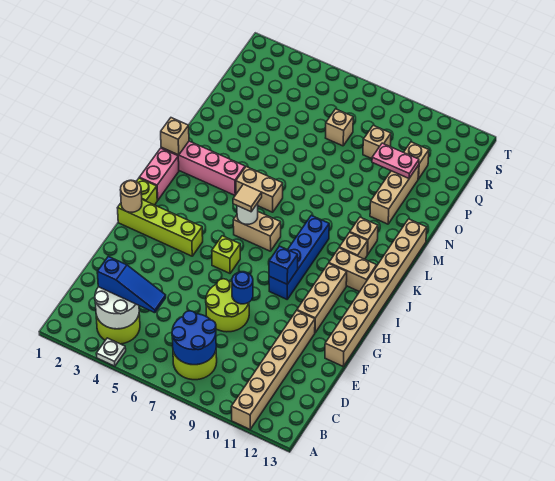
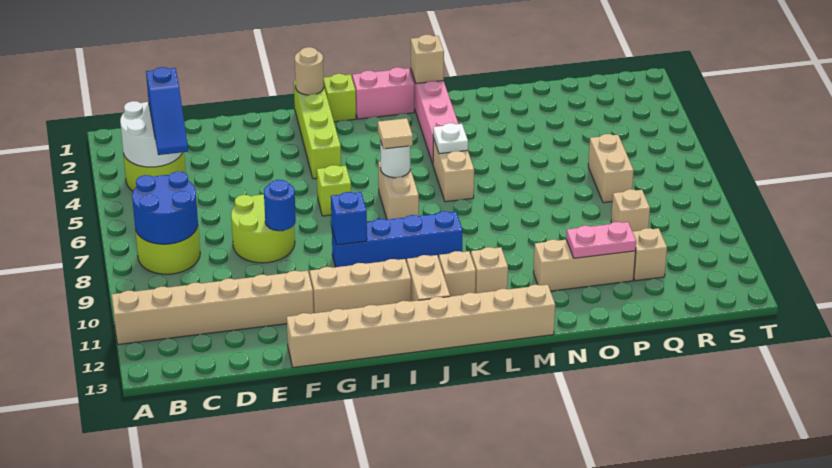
white 1x1 plate [96,338,126,366] -> white 1x1 plate moved to [433,123,468,154]
pink 1x2 plate [372,143,419,178] -> pink 1x2 plate turned to [566,222,636,258]
tan 1x1 brick [326,109,353,146] -> tan 1x2 brick [588,134,634,203]

